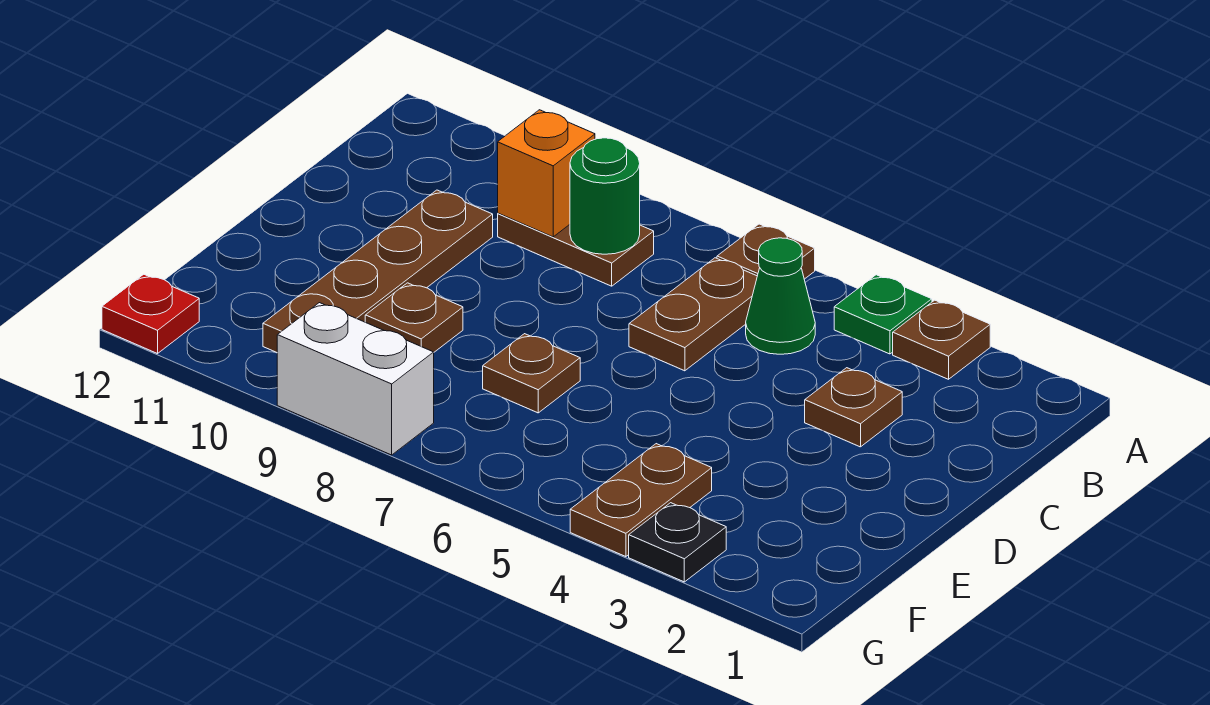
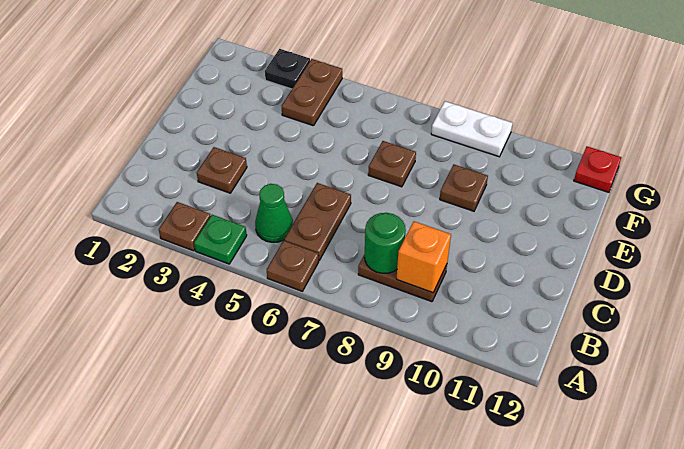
brown 1x4 plate [263,190,493,352] -> none
white 1x2 brick [277,303,434,455] -> white 1x2 plate [431,101,513,157]

